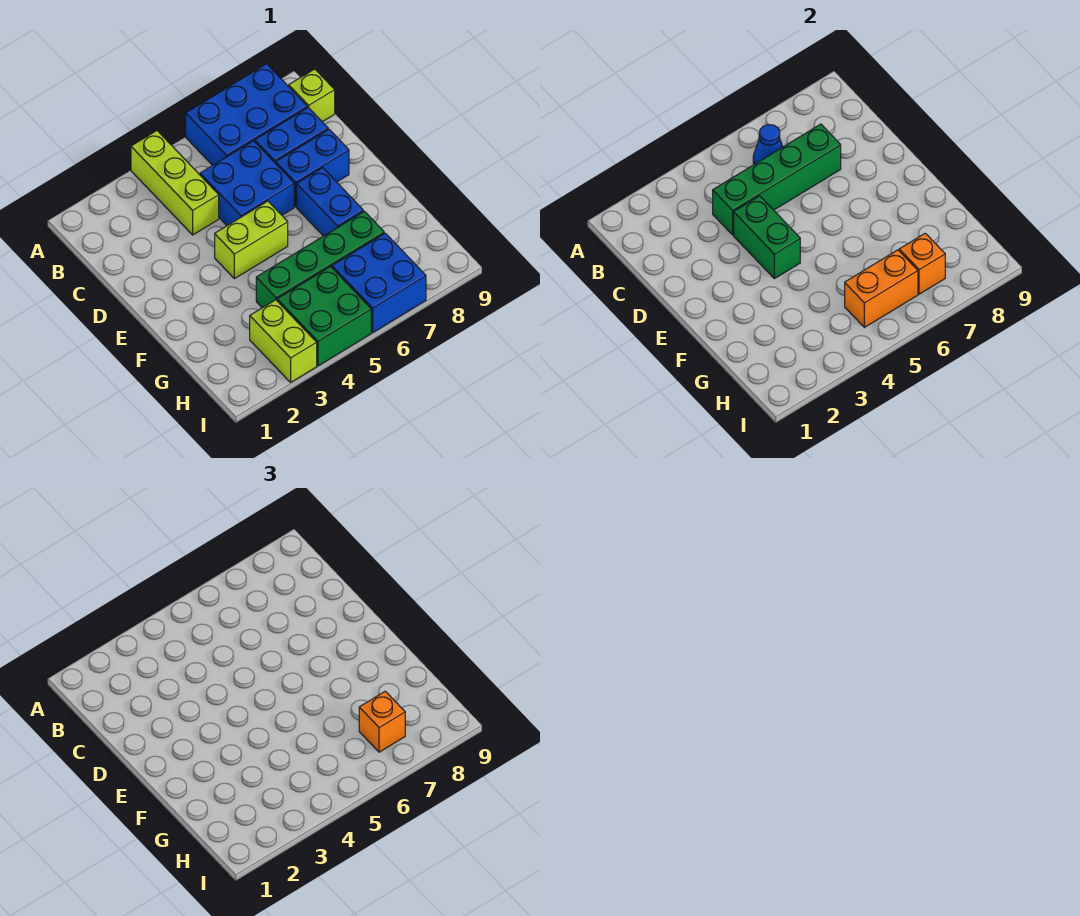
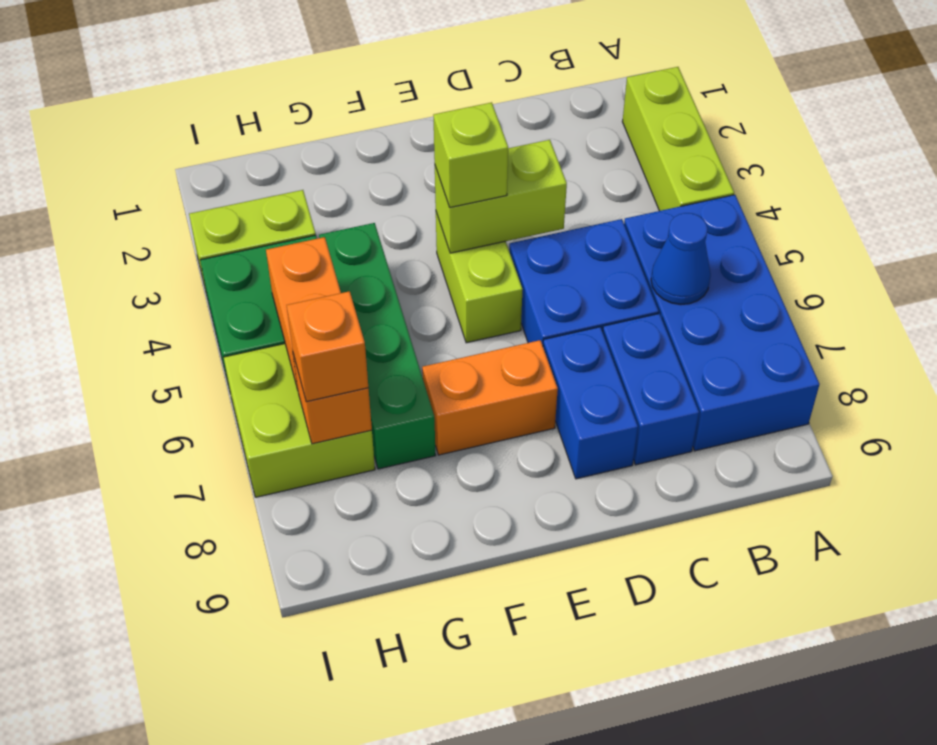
lime 1x3 brick [131,131,219,235] -> lime 1x3 brick turned to [622,67,734,211]
blue 2x3 brick [186,64,307,165] -> blue 2x4 brick [624,195,820,451]
lime 1x1 brick [289,69,335,122] -> lime 1x1 brick moved to [433,102,508,207]
green 1x4 brick [713,124,841,235] -> none
green 1x2 brick [734,196,800,279] -> lime 1x2 brick [435,140,567,253]
blue 1x2 brick [297,168,363,236] -> orange 1x2 brick [422,340,558,455]
blue 2x2 brick [332,233,426,332] -> lime 2x2 brick [224,344,375,497]

